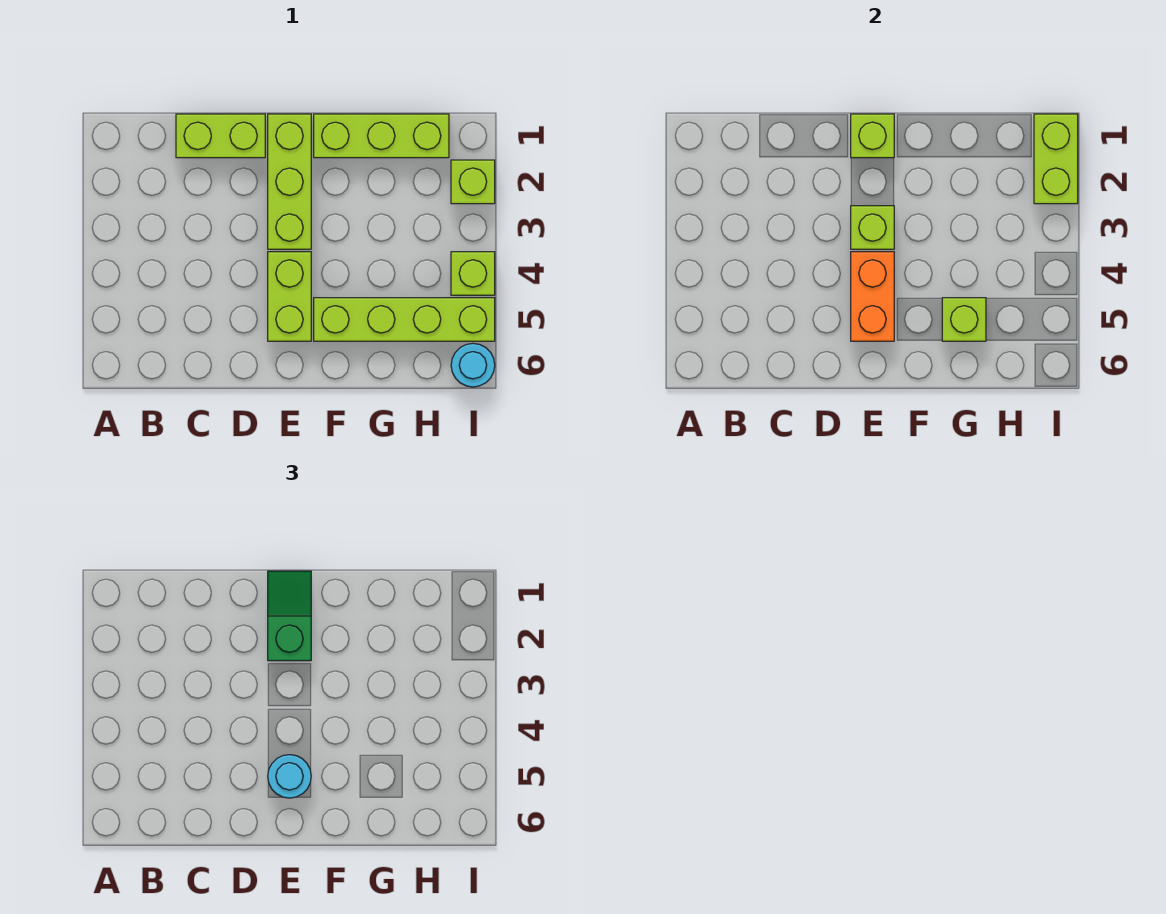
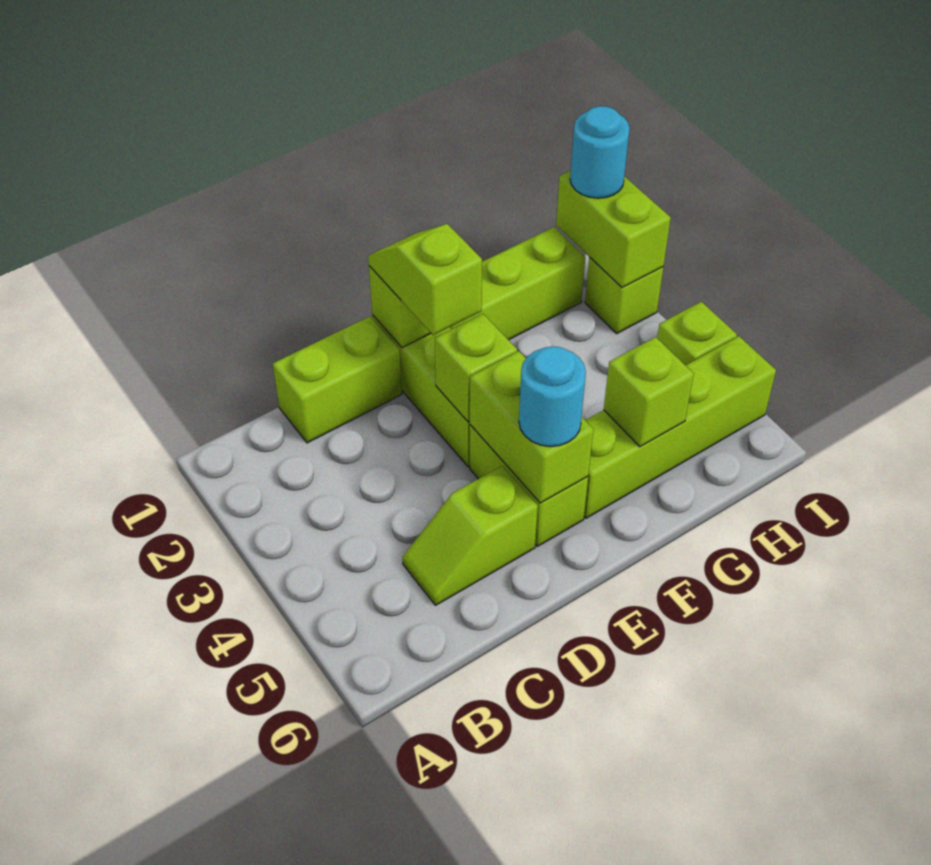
none -> lime 1x2 slope [403,466,538,605]
green 1x2 slope [268,571,311,661] -> lime 1x2 slope [368,224,482,335]
orange 1x2 brick [851,252,894,341] -> lime 1x2 brick [470,351,593,503]
cyan 1x1 round brick [451,343,495,387] -> cyan 1x1 round brick moved to [570,106,630,198]

